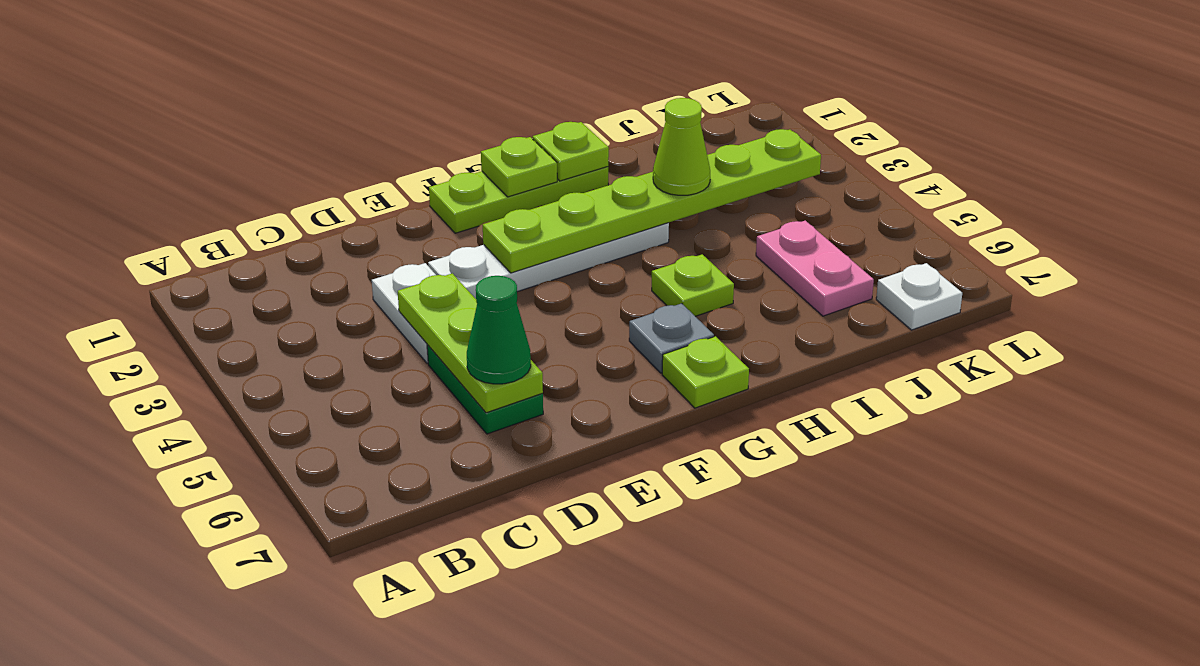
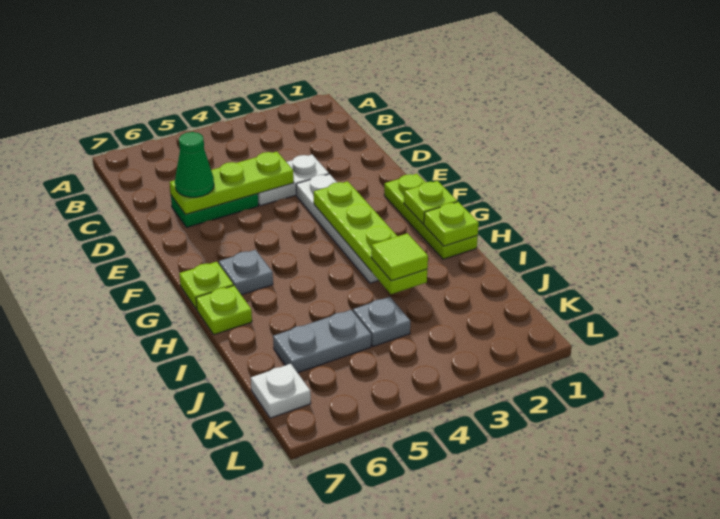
lime 1x6 plate [483,129,821,273] -> lime 1x4 plate [314,181,427,294]
lime 1x1 plate [652,254,734,316] -> lime 1x1 plate moved to [196,286,252,334]
lime 1x1 cone [653,98,710,195] -> lime 1x1 tile [371,233,428,281]
none -> grey 1x1 plate [353,297,410,346]
pink 1x2 plate [756,221,874,316] -> grey 1x2 plate [273,310,371,373]

